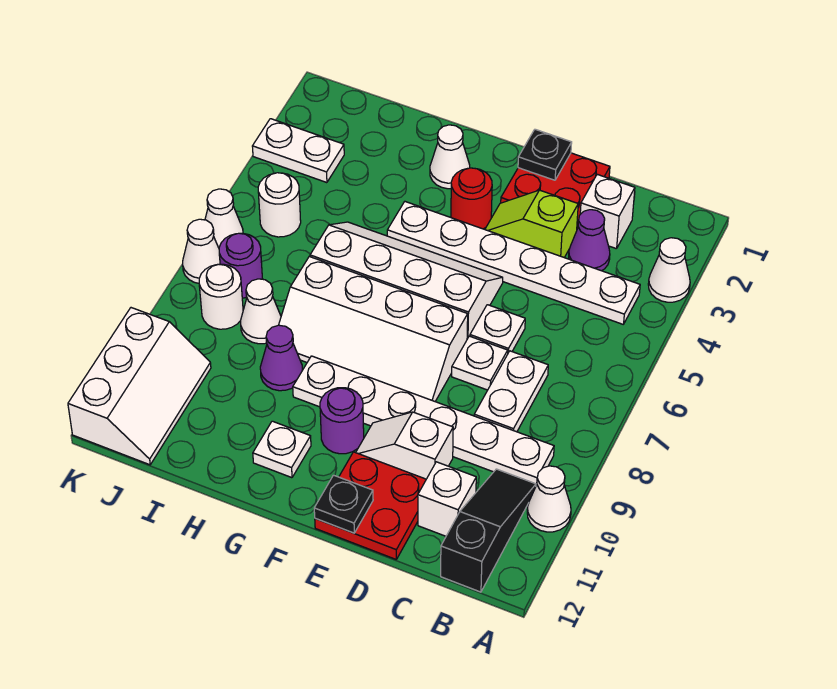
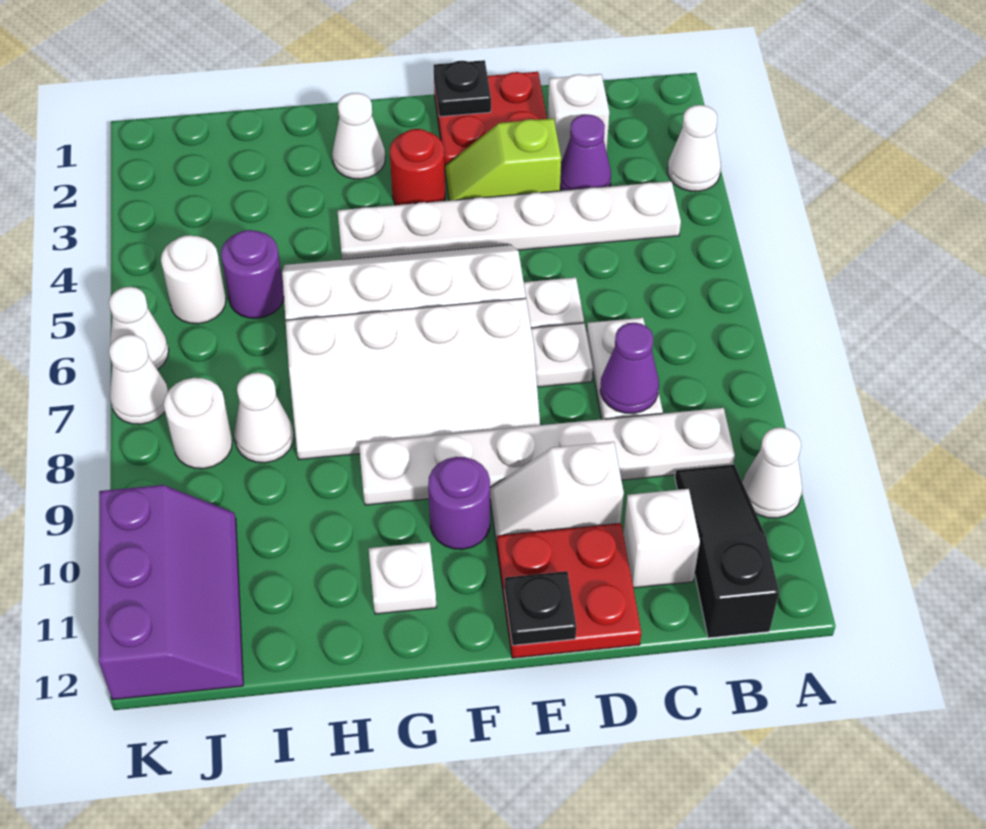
purple 1x1 cone [260,325,302,391] -> purple 1x1 cone moved to [600,323,659,413]
white 1x2 plate [252,119,344,183] -> none
purple 1x1 round brick [219,233,262,298] -> purple 1x1 round brick moved to [221,230,284,318]
white 2x3 slope [68,308,211,465] -> purple 2x3 slope [99,485,243,700]

